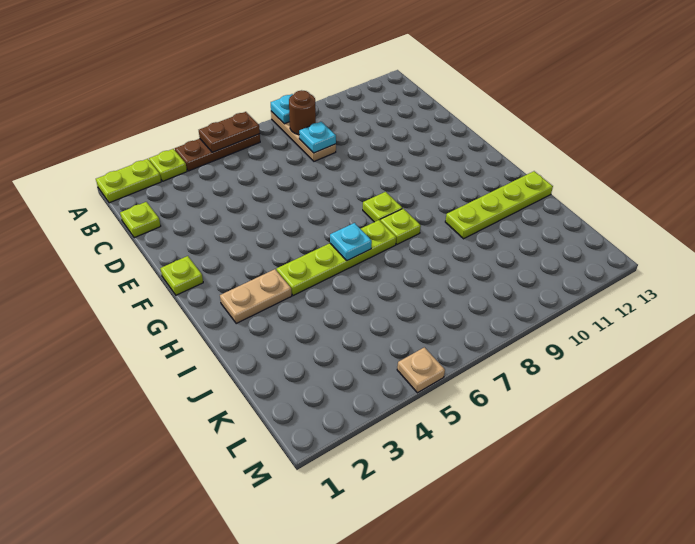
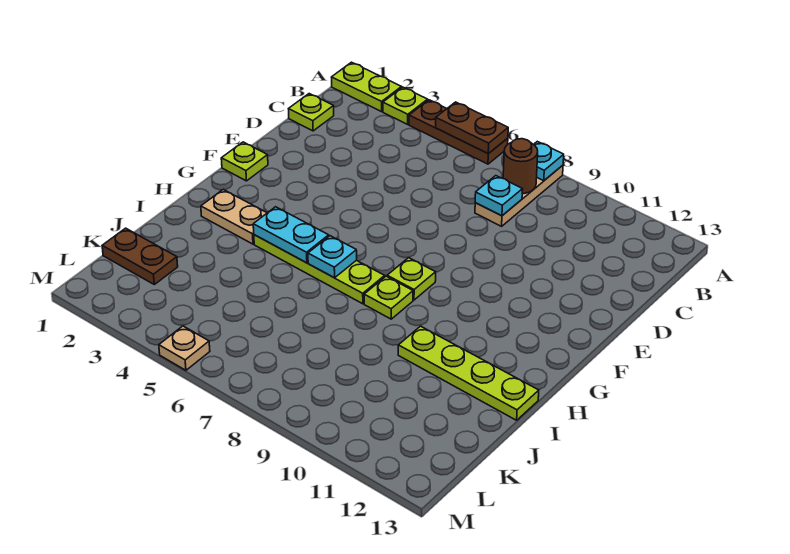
none -> cyan 1x2 plate [253,207,329,263]
none -> brown 1x2 plate [102,228,178,284]

